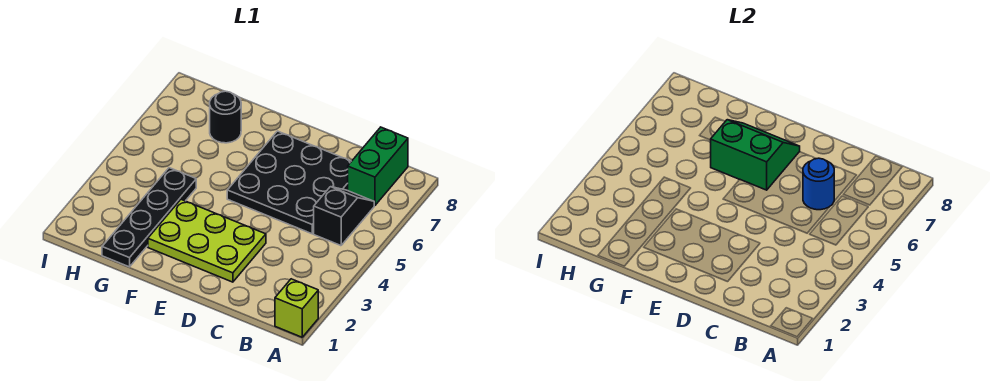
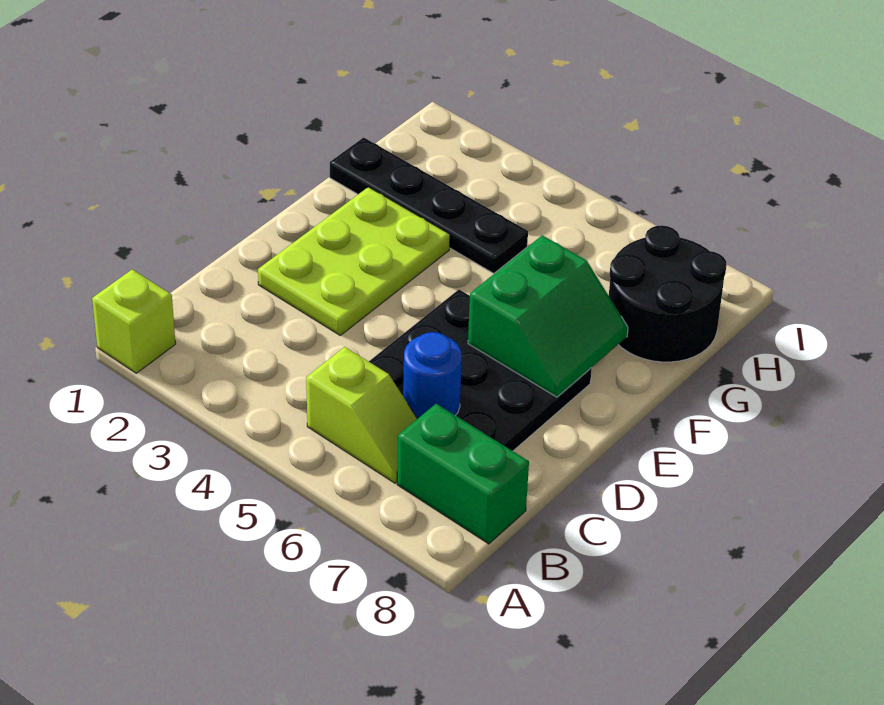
black 1x2 slope [314,187,374,246] -> lime 1x2 slope [306,347,417,483]
black 1x1 round brick [210,91,241,143] -> black 2x2 round brick [609,225,727,362]

